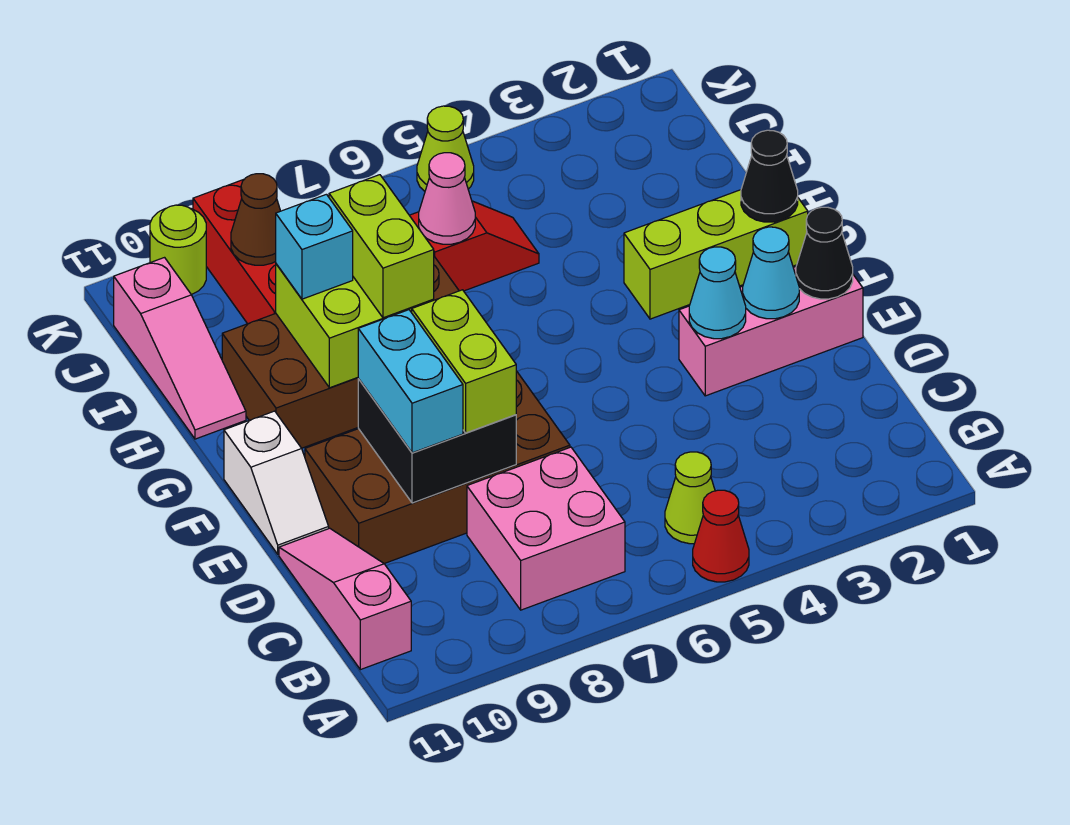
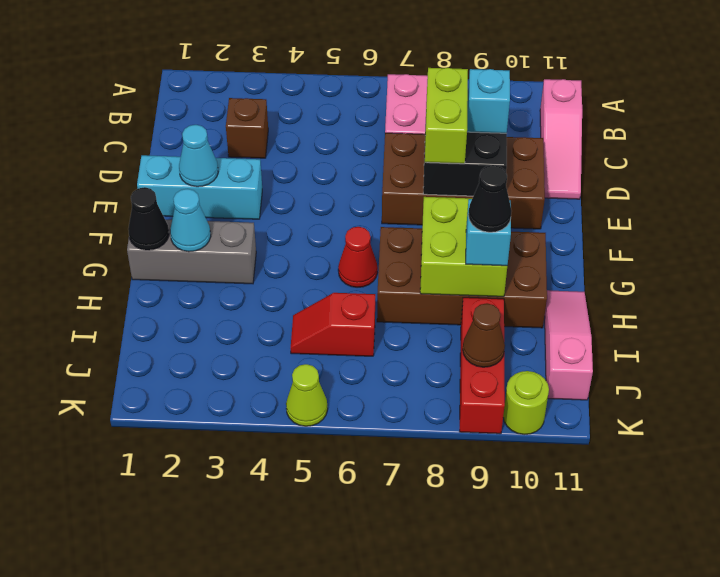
red 1x1 cone [693,490,749,582] -> red 1x1 cone moved to [338,227,378,287]
lime 1x1 cone [665,452,715,544] -> none
none -> brown 1x1 brick [226,98,268,158]
cyan 1x2 brick [358,310,463,453] -> cyan 1x1 brick [467,69,510,133]
pink 1x3 brick [679,267,863,396] -> cyan 1x3 brick [137,155,262,219]
black 1x1 cone [796,207,853,299] -> black 1x1 cone moved to [468,165,512,232]
cyan 1x1 cone [689,247,746,339] -> cyan 1x1 cone moved to [170,189,211,252]
white 1x2 slope [224,411,329,554] -> none
lime 1x3 brick [624,190,808,319] -> grey 1x3 brick [127,220,256,284]
lime 1x2 brick [329,175,434,318] -> none
pink 1x1 cone [419,153,475,244] -> none

